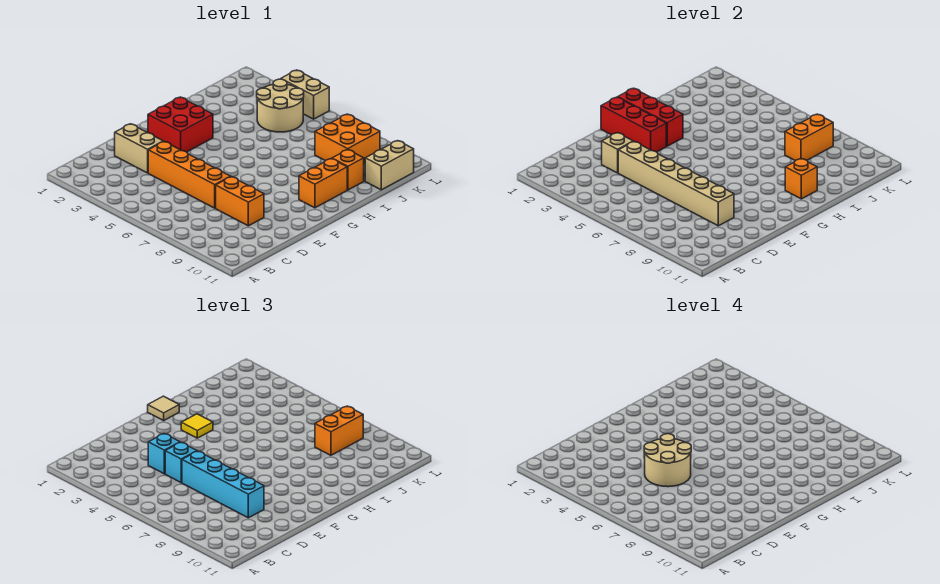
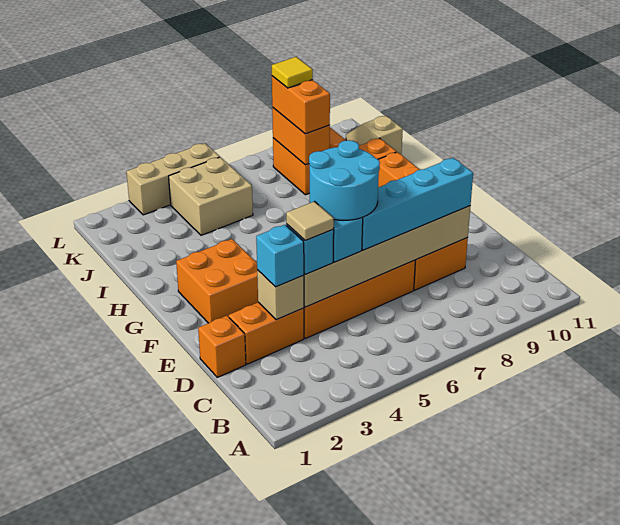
tan 1x2 brick [115,124,163,173] -> orange 1x2 brick [229,302,304,364]
none -> cyan 1x1 brick [256,225,304,287]
tan 2x2 round brick [644,434,691,487] -> cyan 2x2 round brick [309,140,380,220]
red 1x3 brick [601,97,666,152] -> none
red 2x2 brick [148,97,213,152] -> orange 2x2 brick [176,239,258,323]
red 1x3 brick [618,88,683,146] -> none
tan 1x1 tile [148,396,179,421] -> tan 1x1 tile moved to [286,201,334,241]
yellow 1x1 tile [181,414,213,438] -> yellow 1x1 tile moved to [272,57,313,88]
orange 1x1 brick [785,159,817,199] -> orange 1x1 brick moved to [198,316,246,377]
tan 2x2 round brick [257,79,304,132] -> tan 2x2 brick [169,157,253,235]
tan 1x2 brick [365,141,414,190] -> tan 1x2 slope [346,116,403,154]
tan 1x2 brick [281,70,329,119] -> tan 1x3 brick [126,143,220,215]

